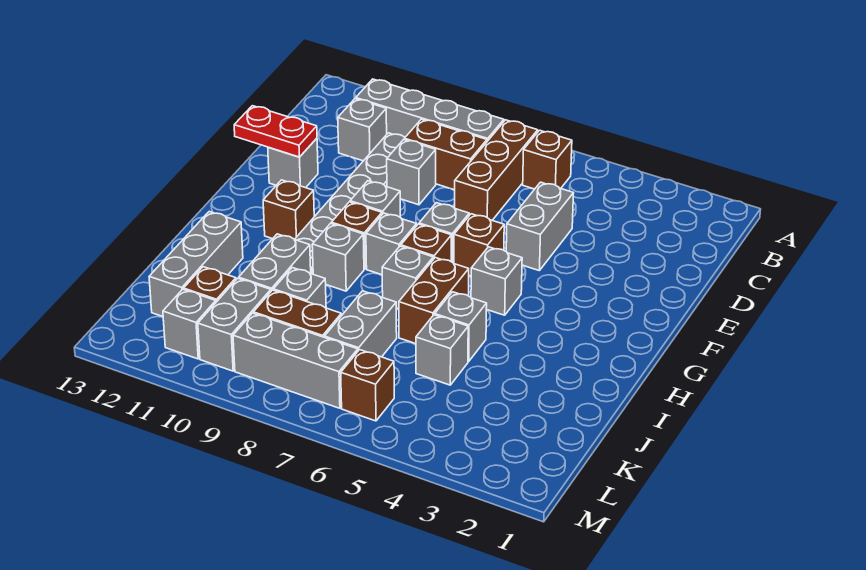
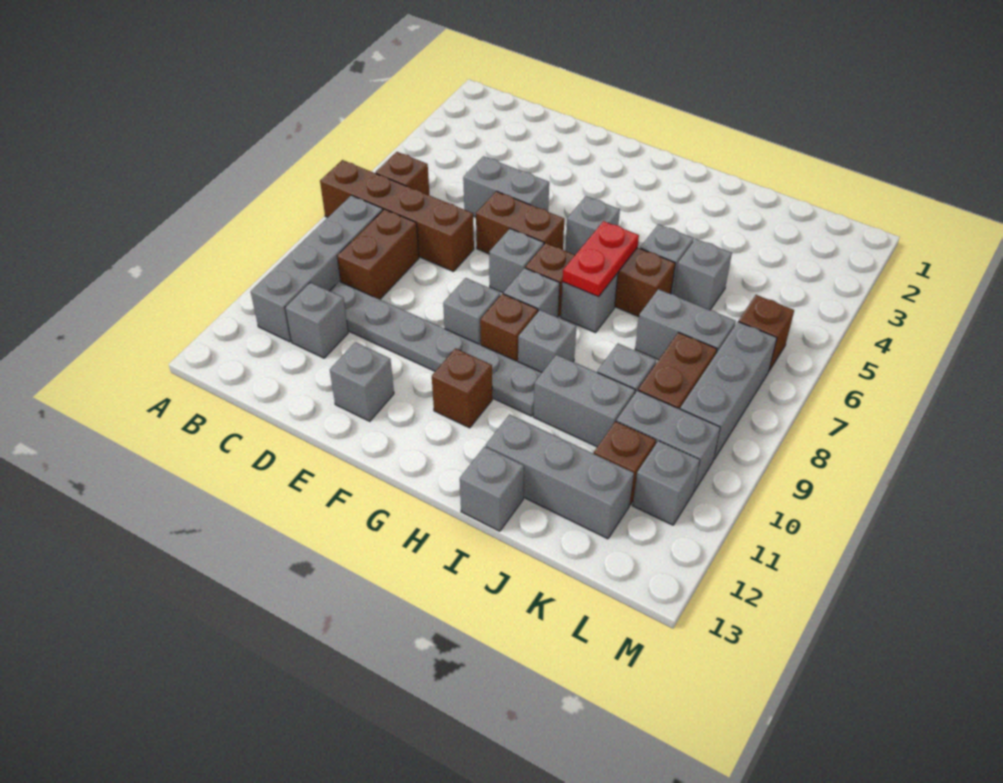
brown 1x3 brick [455,120,538,220] -> brown 1x4 brick [320,160,474,271]
grey 1x1 brick [387,139,436,205] -> grey 1x1 brick moved to [460,446,524,531]
red 1x2 plate [234,106,317,157] -> red 1x2 plate moved to [563,221,639,297]
brown 1x1 brick [454,214,504,276] -> brown 1x2 brick [476,191,564,254]

